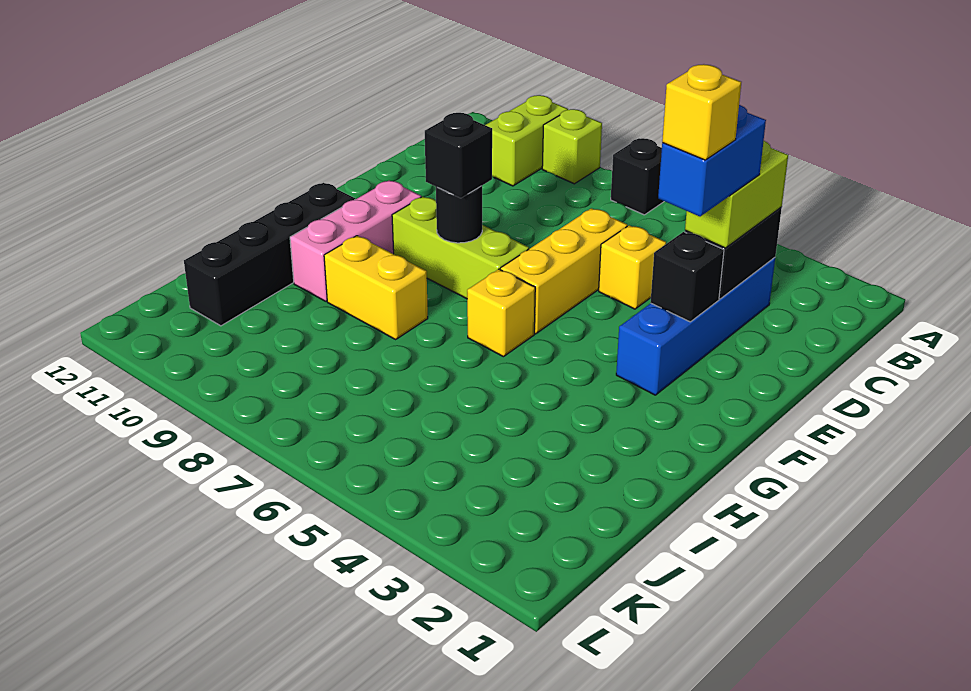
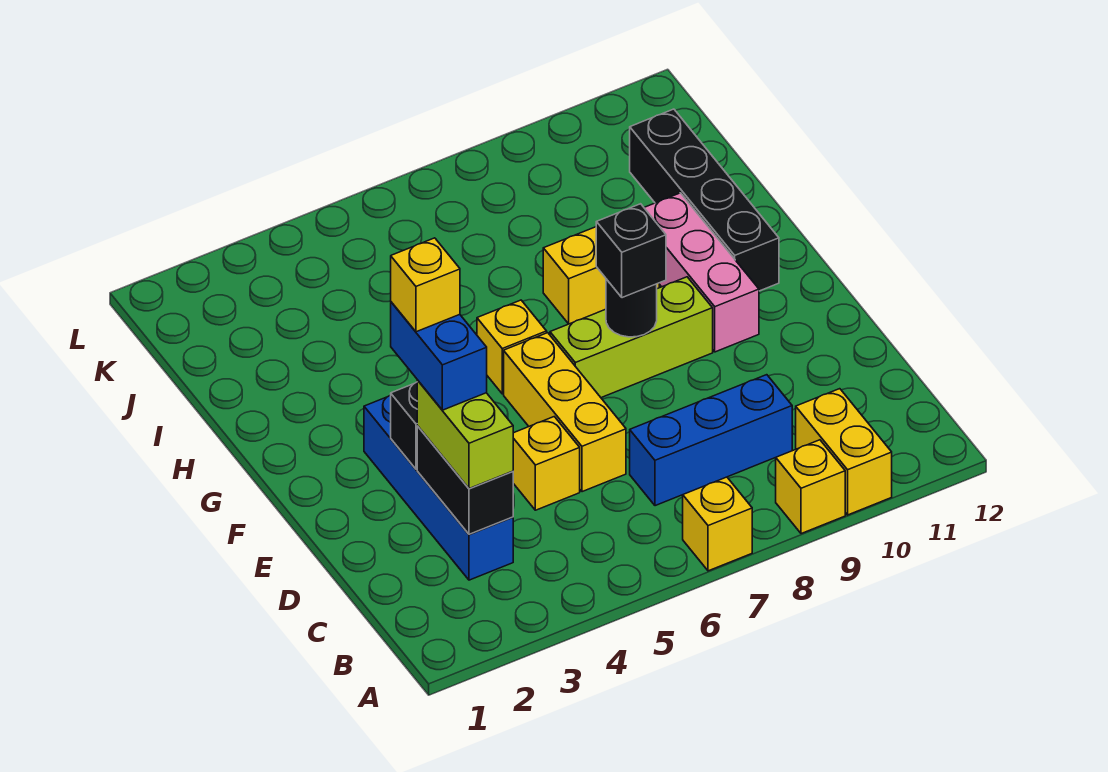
black 1x1 brick [611,138,664,215] -> yellow 1x1 brick [683,477,752,571]
lime 1x1 brick [542,109,602,184] -> yellow 1x1 brick [776,440,845,534]
lime 1x2 brick [486,95,568,186] -> yellow 1x2 brick [796,389,892,515]
none -> blue 1x3 brick [630,375,792,506]

